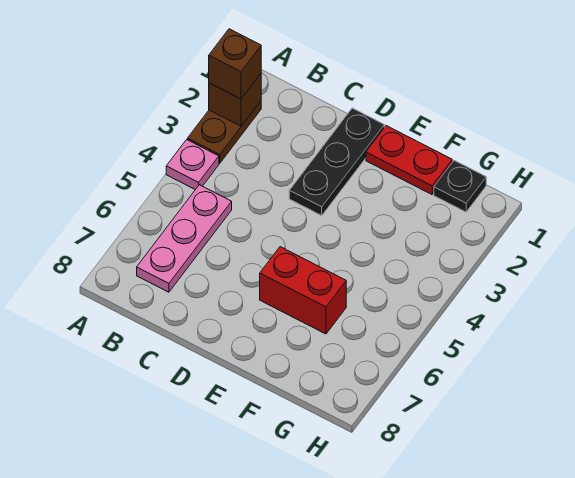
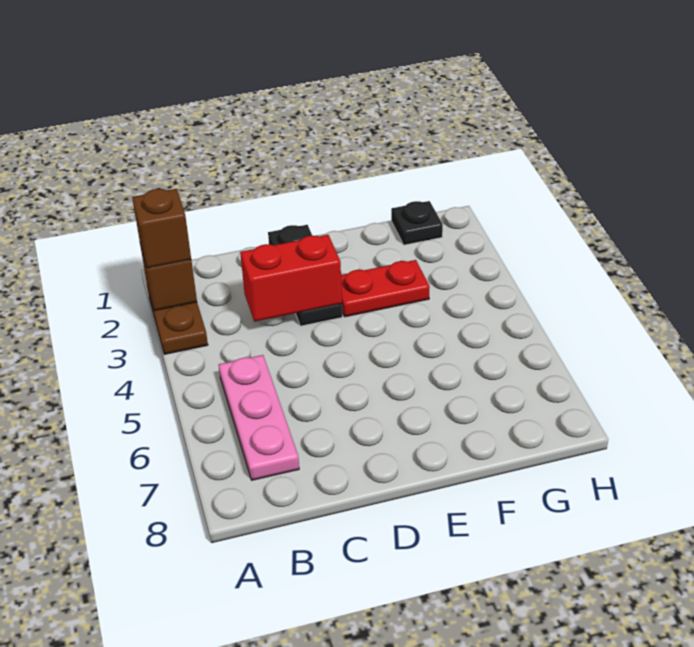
pink 1x1 plate [166,140,219,190] -> none
red 1x2 plate [366,126,452,194] -> red 1x2 plate moved to [341,260,430,317]
red 1x2 brick [260,247,346,334] -> red 1x2 brick moved to [240,235,342,322]

